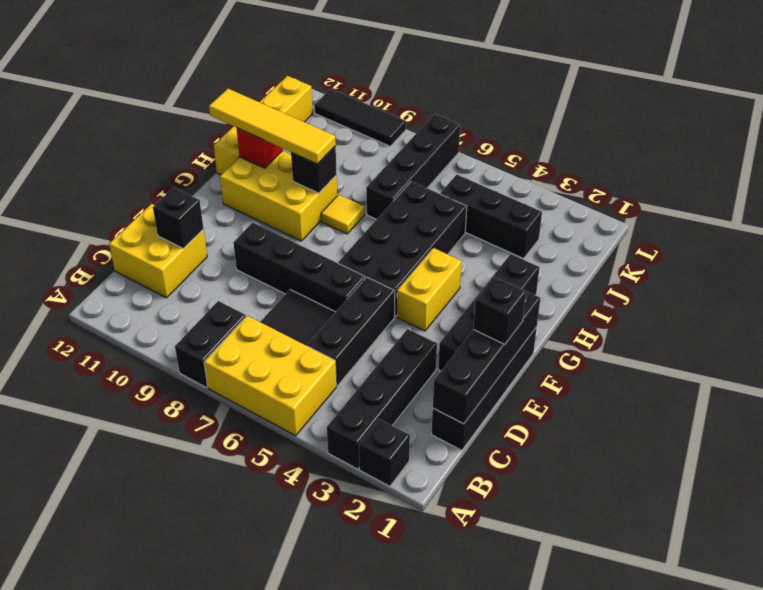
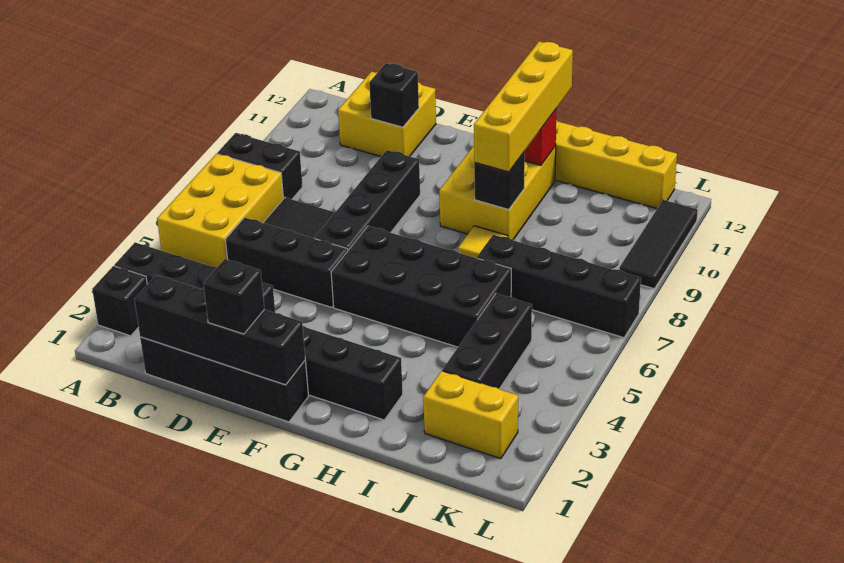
yellow 1x2 brick [397,248,462,331] -> yellow 1x2 brick moved to [423,371,518,459]
yellow 1x4 tile [209,89,336,164] -> yellow 1x4 brick [474,41,573,172]

